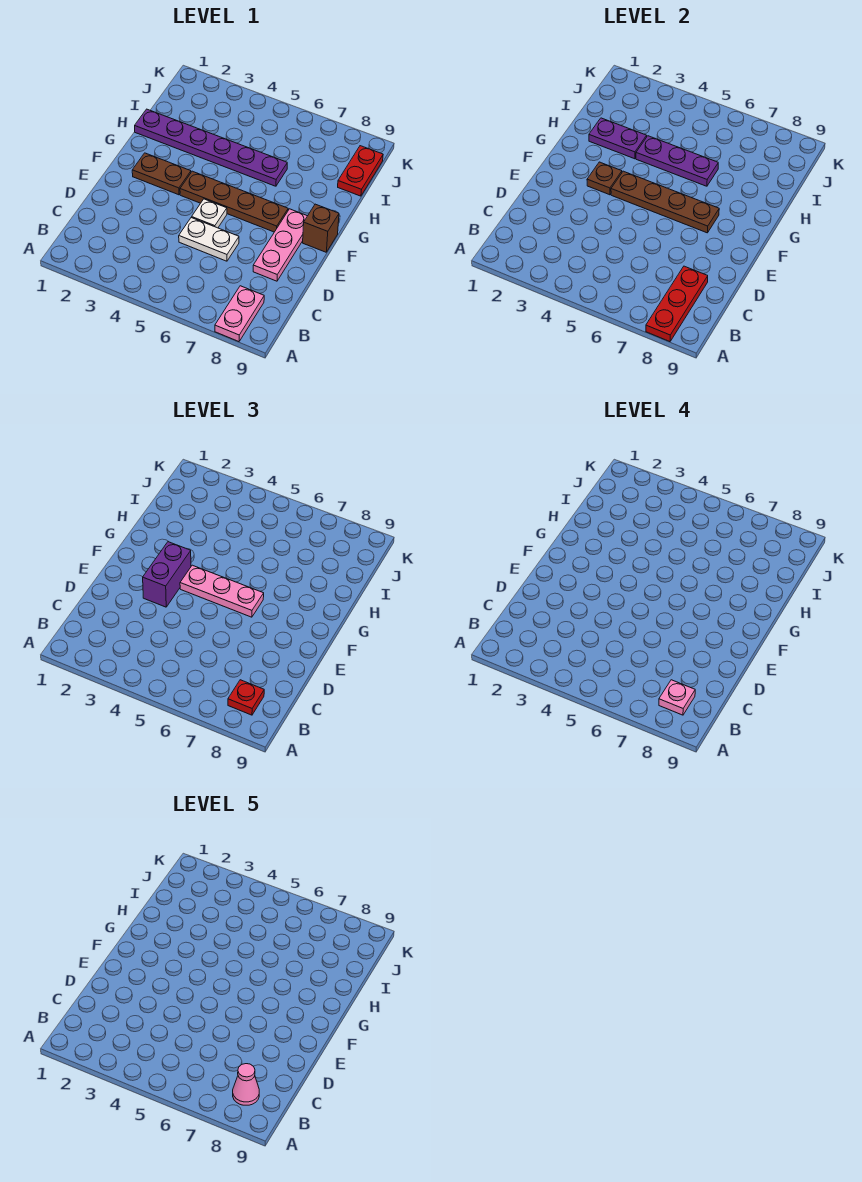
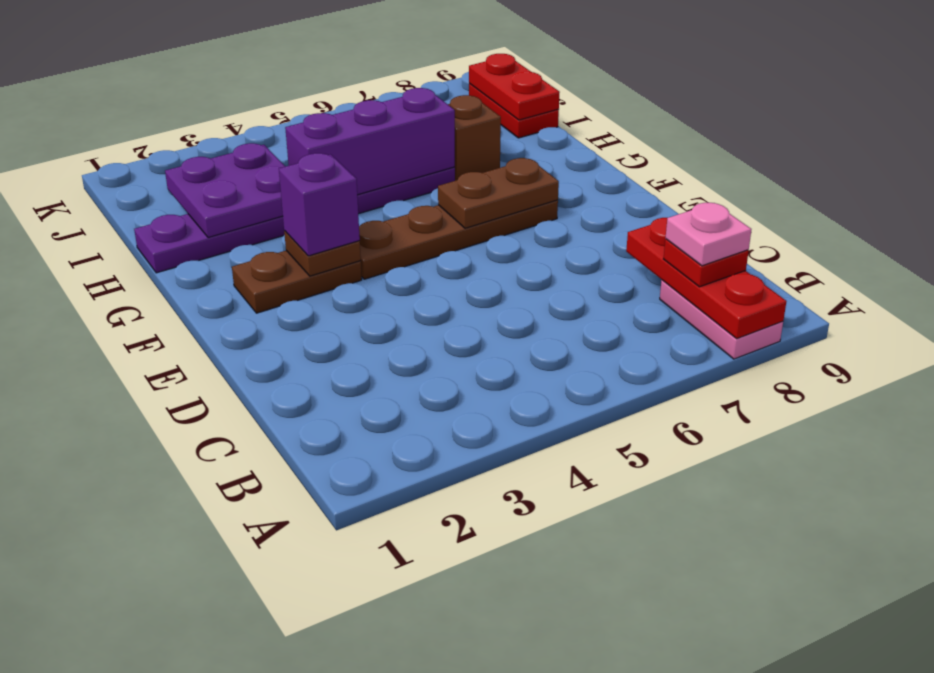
pink 1x1 cone [233,1064,259,1105] -> none
white 1x2 plate [179,218,239,261] -> none
pink 1x3 plate [253,209,307,281] -> none
purple 1x2 brick [143,542,191,607] -> purple 1x1 brick [279,153,360,256]
white 1x1 plate [192,199,227,228] -> none
brown 1x4 plate [611,171,719,233] -> brown 1x2 plate [438,158,559,228]
pink 1x3 plate [180,565,264,617] -> none
brown 1x1 brick [303,204,339,252] -> brown 1x1 brick moved to [448,95,501,181]
purple 1x2 plate [589,118,647,159] -> purple 2x2 plate [165,143,286,238]
purple 1x3 plate [636,136,718,186] -> purple 1x3 brick [285,88,455,195]
none -> red 1x2 plate [469,54,560,120]

